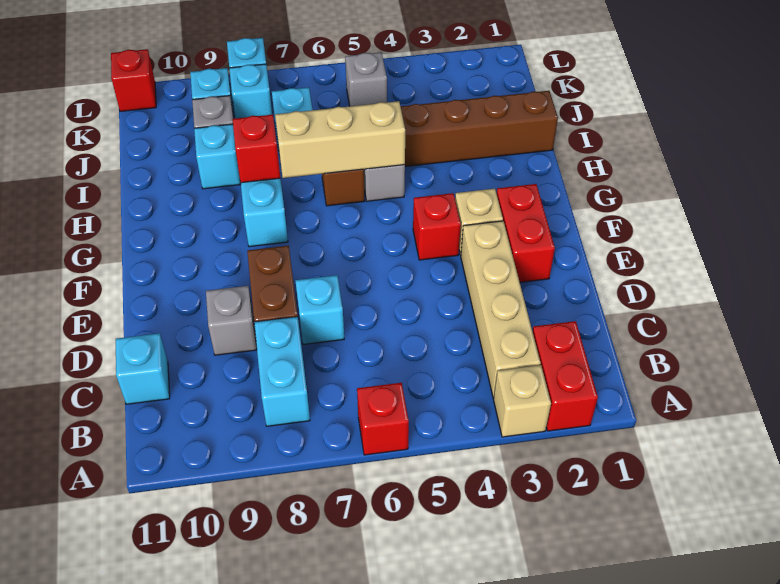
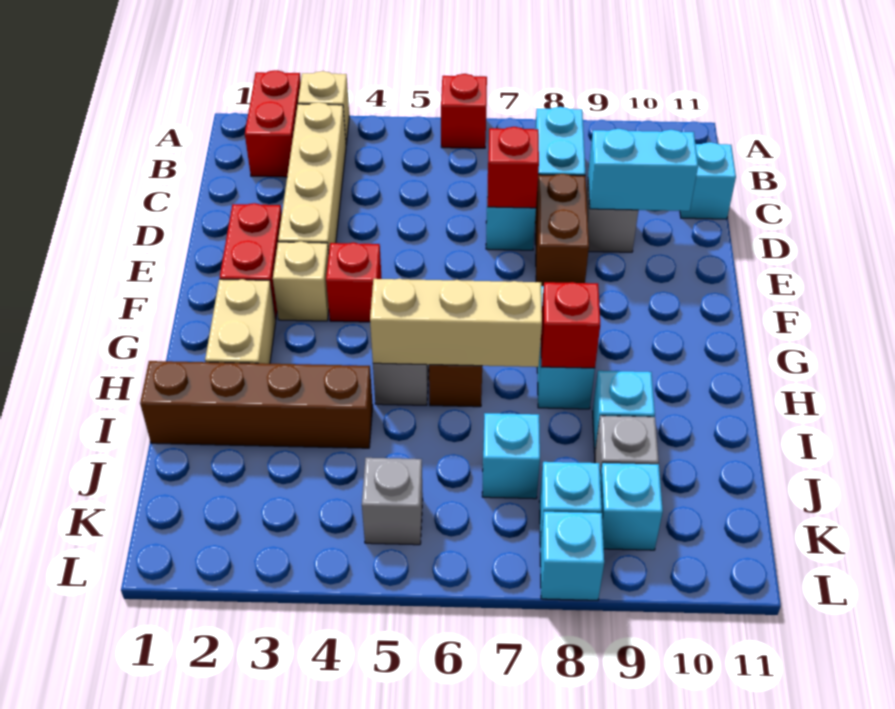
none -> cyan 1x2 brick [588,129,698,211]
none -> tan 1x2 brick [205,279,276,364]
red 1x1 brick [111,49,156,111] -> red 1x1 brick moved to [487,127,539,208]

